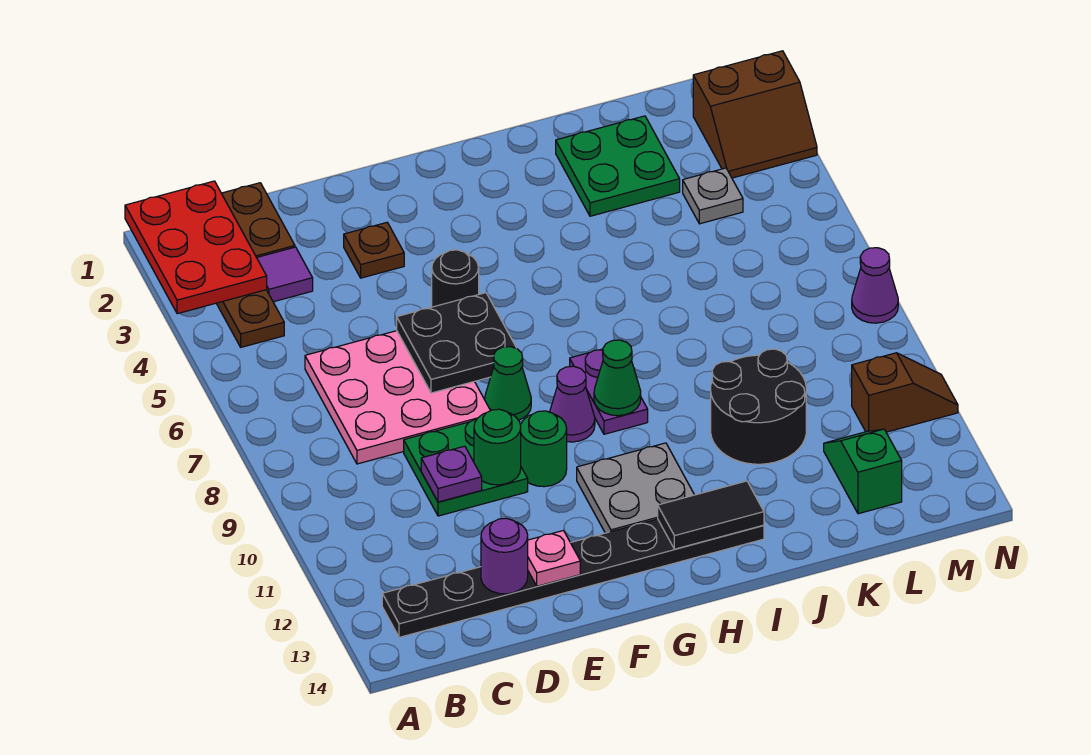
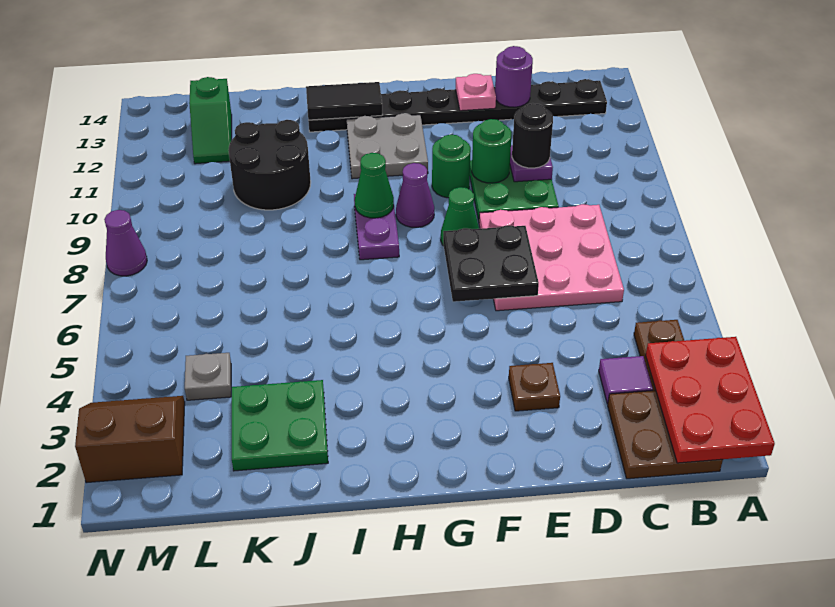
black 1x1 round brick [432,250,479,307] -> black 1x1 round brick moved to [512,103,553,168]
brown 1x2 slope [852,353,958,432] -> none

